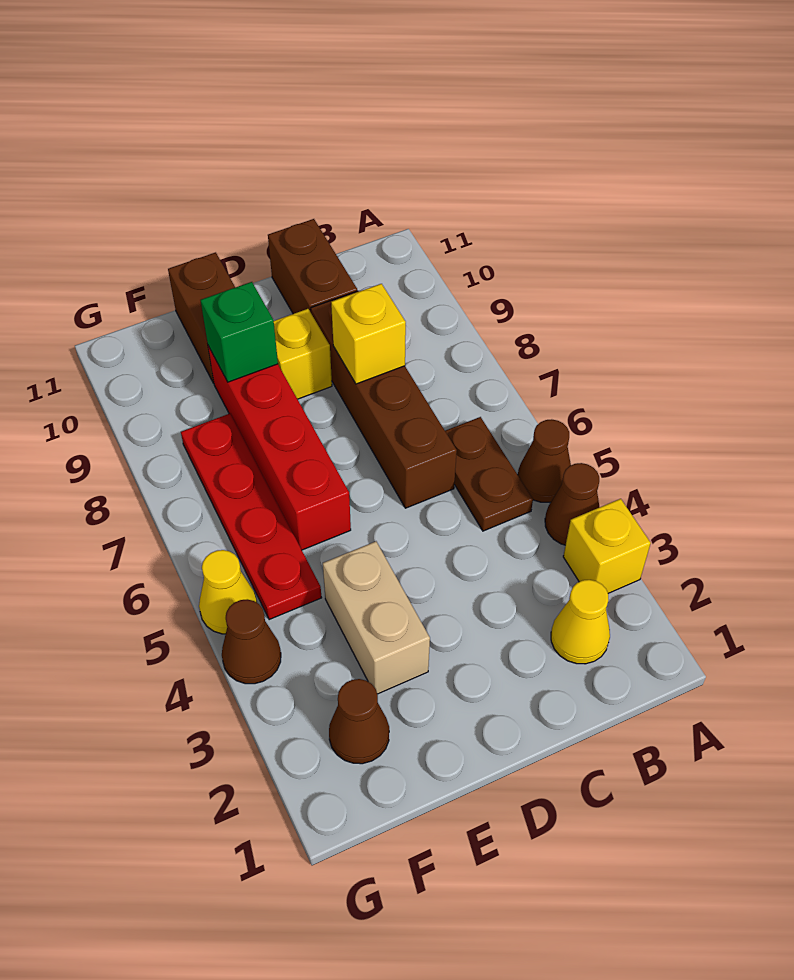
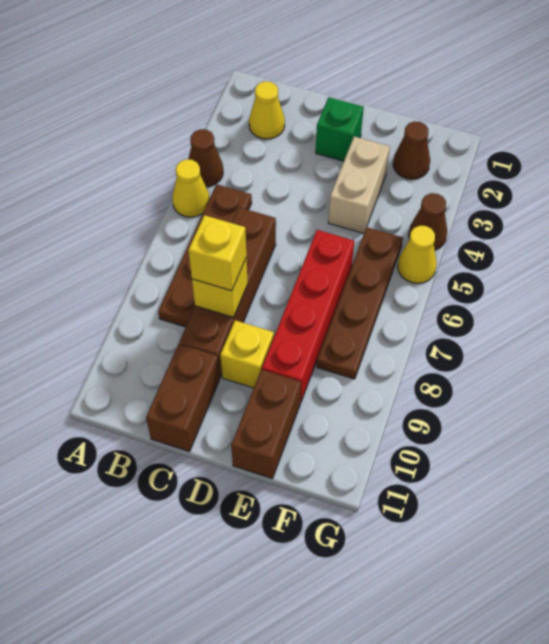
yellow 1x1 brick [563,499,651,593] -> yellow 1x1 brick moved to [188,215,246,291]
brown 1x1 cone [518,419,571,502] -> yellow 1x1 cone [172,159,210,217]
brown 1x2 plate [445,417,533,531] -> brown 1x4 plate [158,184,252,327]
green 1x1 brick [201,282,278,382] -> green 1x1 brick moved to [316,97,364,161]
red 1x4 plate [181,413,322,620] -> brown 1x4 plate [316,227,403,379]

